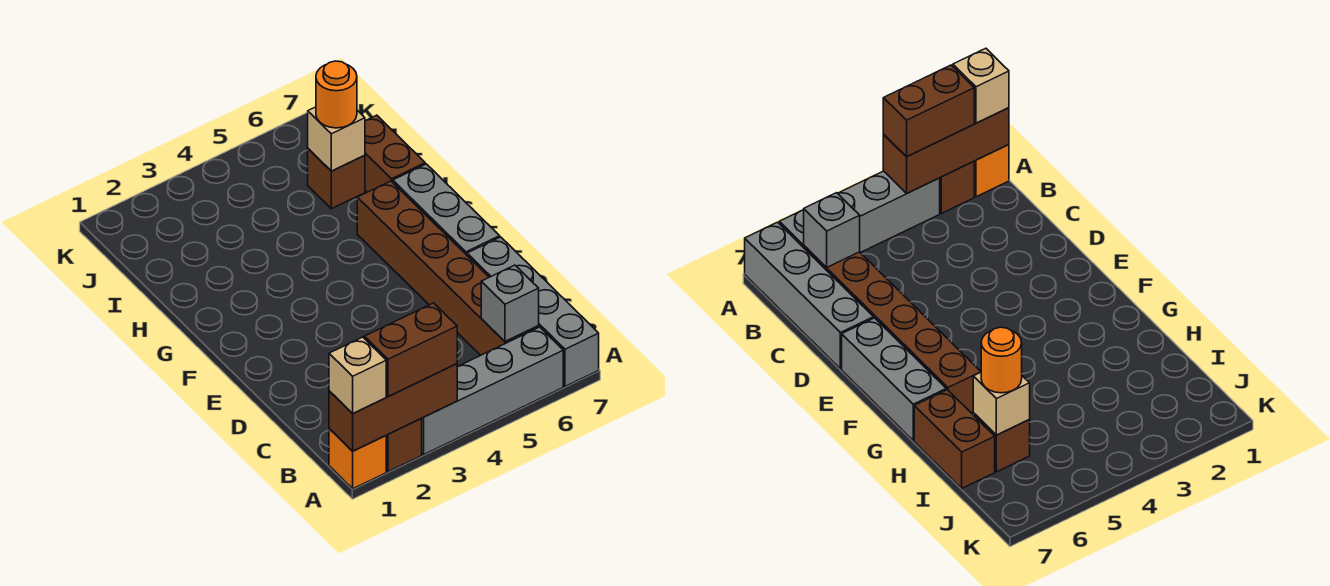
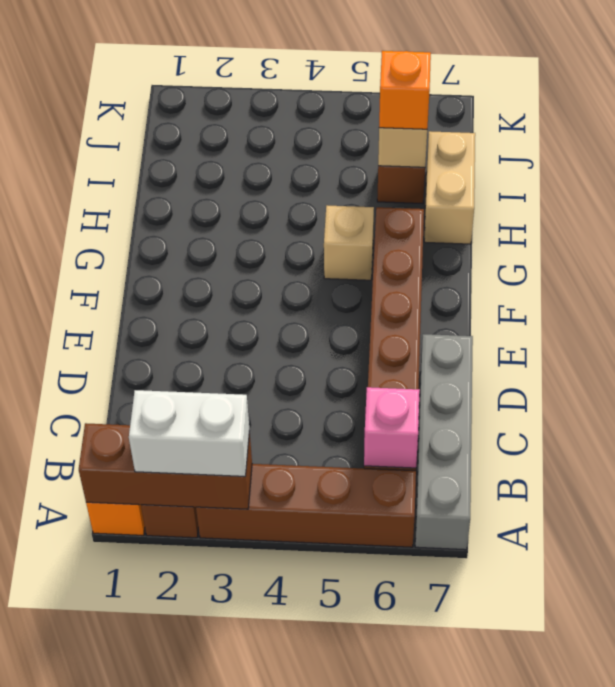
tan 1x1 brick [329,337,386,413] -> tan 1x1 brick moved to [324,205,374,280]
brown 1x2 brick [365,303,457,397] -> white 1x2 brick [129,390,250,476]
grey 1x4 brick [421,327,563,455] -> brown 1x4 brick [196,464,416,547]
grey 1x1 brick [481,265,539,342] -> pink 1x1 brick [364,387,420,468]
grey 1x3 brick [393,164,500,255] -> none
brown 1x2 brick [365,115,425,192] -> tan 1x2 brick [424,131,475,244]
orange 1x1 round brick [316,61,357,128] -> orange 1x1 brick [379,51,431,129]

